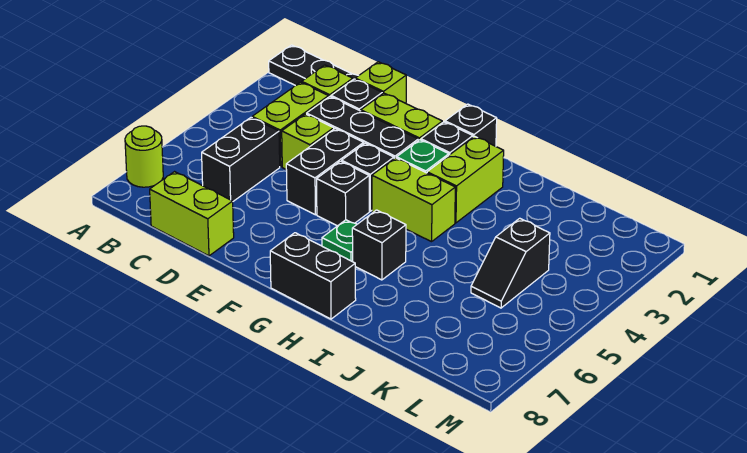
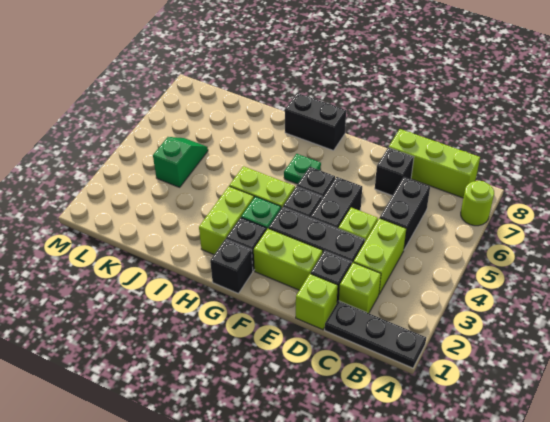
lime 1x2 brick [150,172,234,256] -> lime 1x3 brick [389,129,480,198]
black 1x1 brick [352,210,406,280] -> black 1x1 brick moved to [375,148,414,196]
black 1x2 slope [471,218,550,308] -> green 1x2 slope [153,137,208,187]

